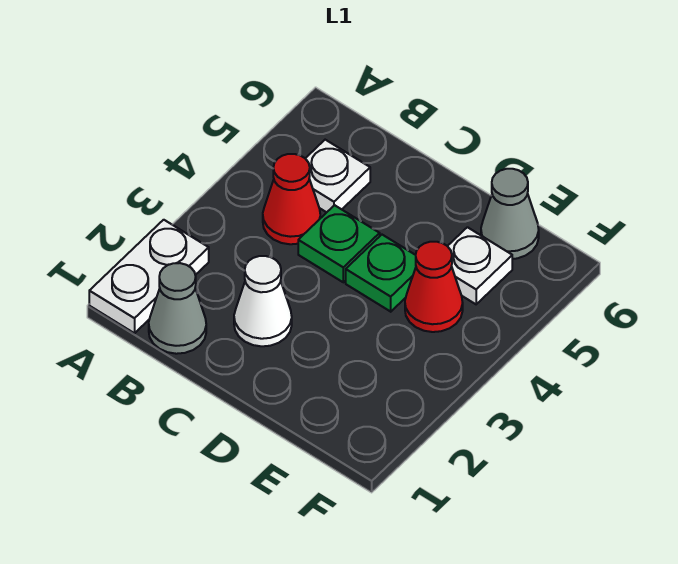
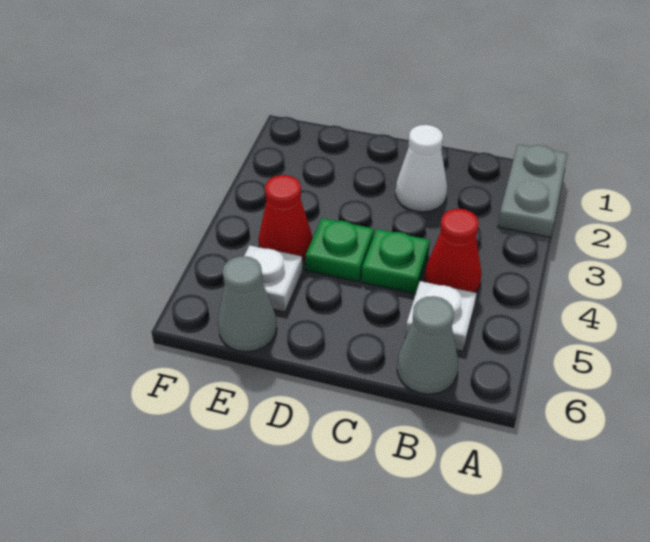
white 1x2 plate [89,220,209,333] -> grey 1x2 plate [498,145,568,237]
grey 1x1 cone [149,263,206,354] -> grey 1x1 cone moved to [397,296,458,394]

